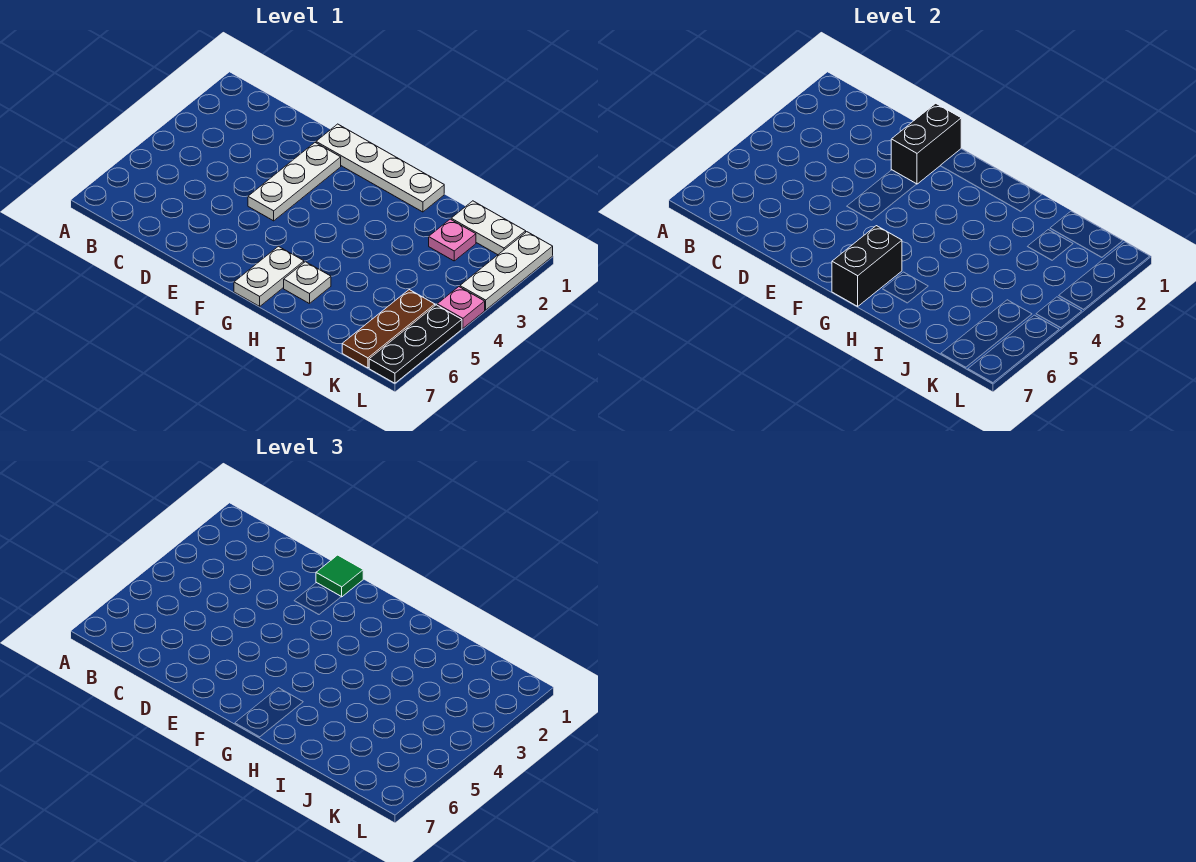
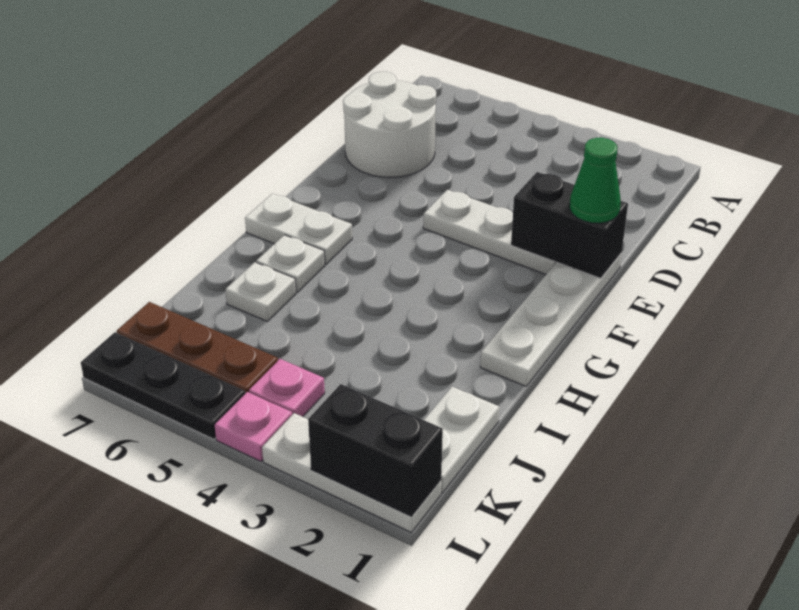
none -> white 2x2 round brick [343,72,436,177]
green 1x1 tile [316,555,363,597] -> green 1x1 cone [570,138,621,223]
black 1x2 brick [832,226,902,306] -> black 1x2 brick moved to [308,384,443,516]
none -> white 1x1 plate [225,262,296,321]
pink 1x1 plate [429,219,476,261] -> pink 1x1 plate moved to [249,359,325,417]

